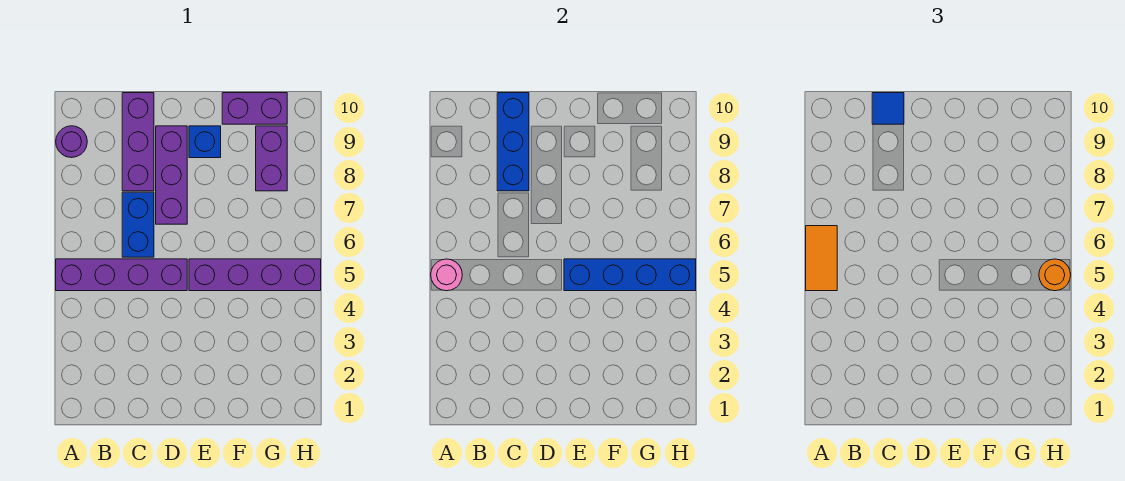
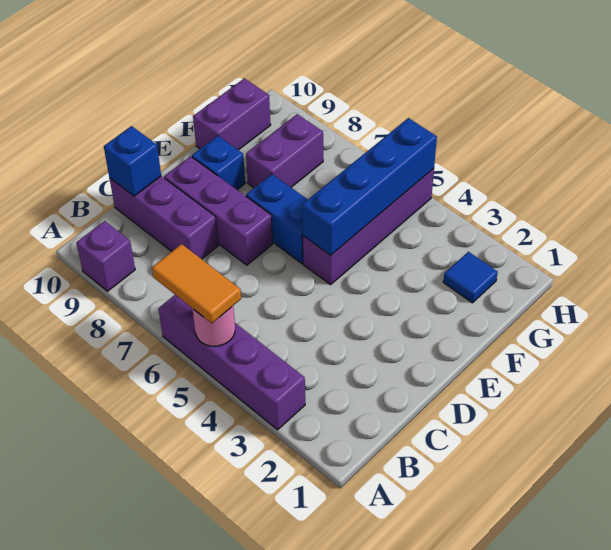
purple 1x4 brick [56,259,187,291] -> purple 1x4 brick turned to [158,295,305,430]
purple 1x1 round brick [56,126,87,158] -> purple 1x1 brick [76,221,135,291]
blue 1x2 brick [122,192,154,257] -> blue 1x2 brick moved to [246,174,308,263]
blue 1x3 brick [497,93,529,191] -> blue 1x1 brick [104,126,161,196]
blue 1x1 tile [872,93,904,124] -> blue 1x1 tile moved to [443,252,498,303]
purple 1x2 brick [256,126,287,191] -> purple 1x2 brick turned to [246,114,323,188]
orange 1x1 round brick [1039,259,1071,291] -> none

